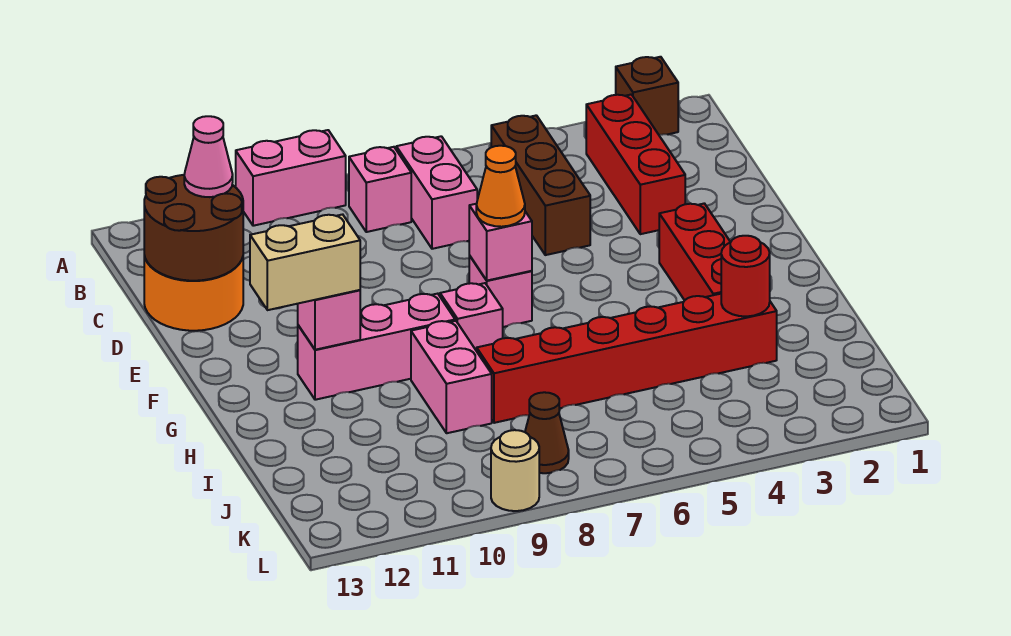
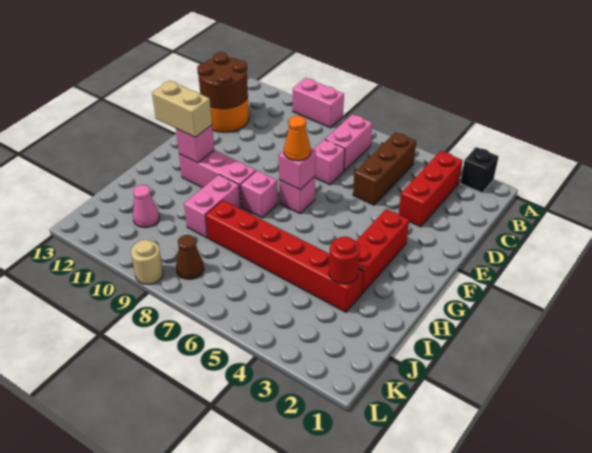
brown 1x1 brick [616,57,678,135] -> black 1x1 brick [460,147,499,193]
pink 1x1 brick [349,147,411,232] -> pink 1x1 brick moved to [313,140,345,185]
pink 1x1 cone [184,116,233,197] -> pink 1x1 cone moved to [133,185,159,227]

